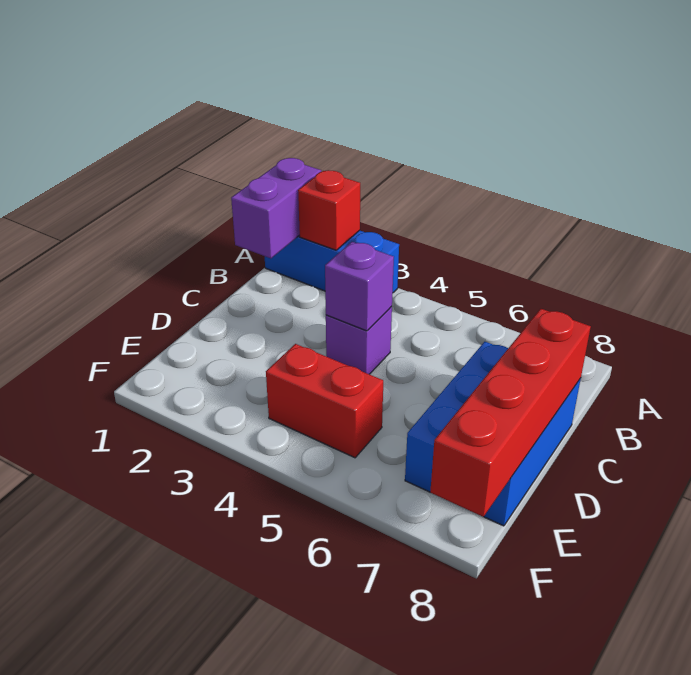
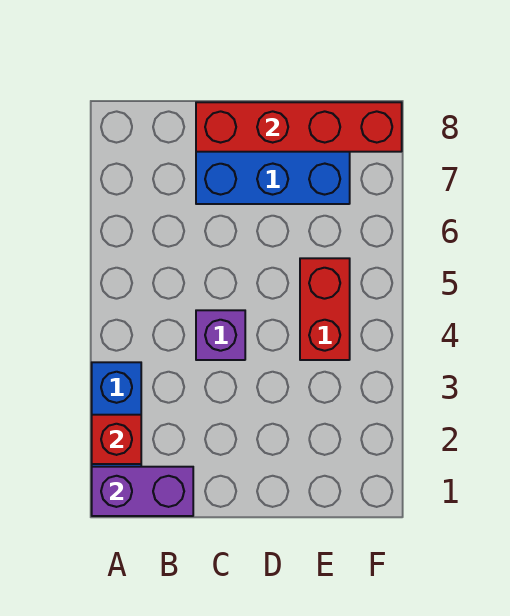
purple 1x1 brick [325,242,394,331] -> none

